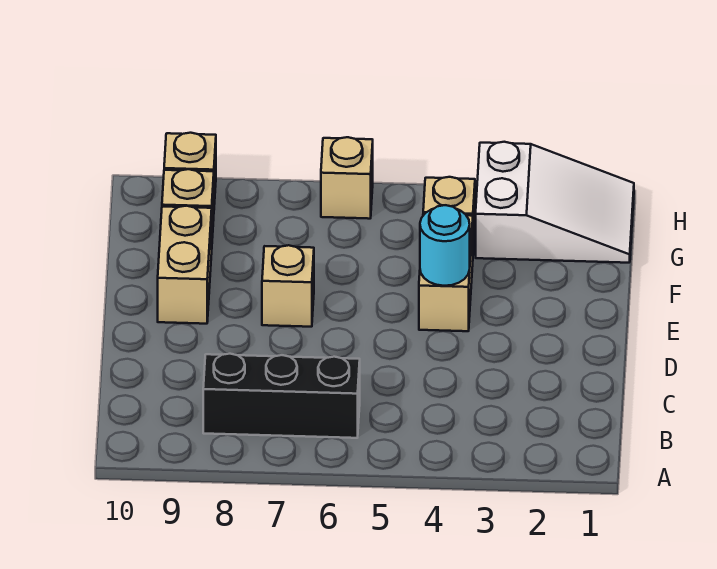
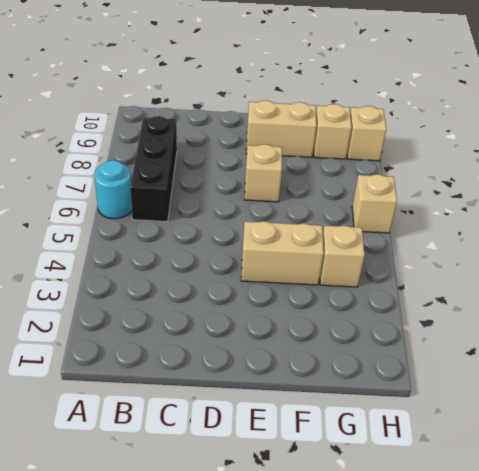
cyan 1x1 round brick [420,205,470,286] -> cyan 1x1 round brick moved to [94,160,132,219]
white 2x3 slope [476,142,634,263] -> none

